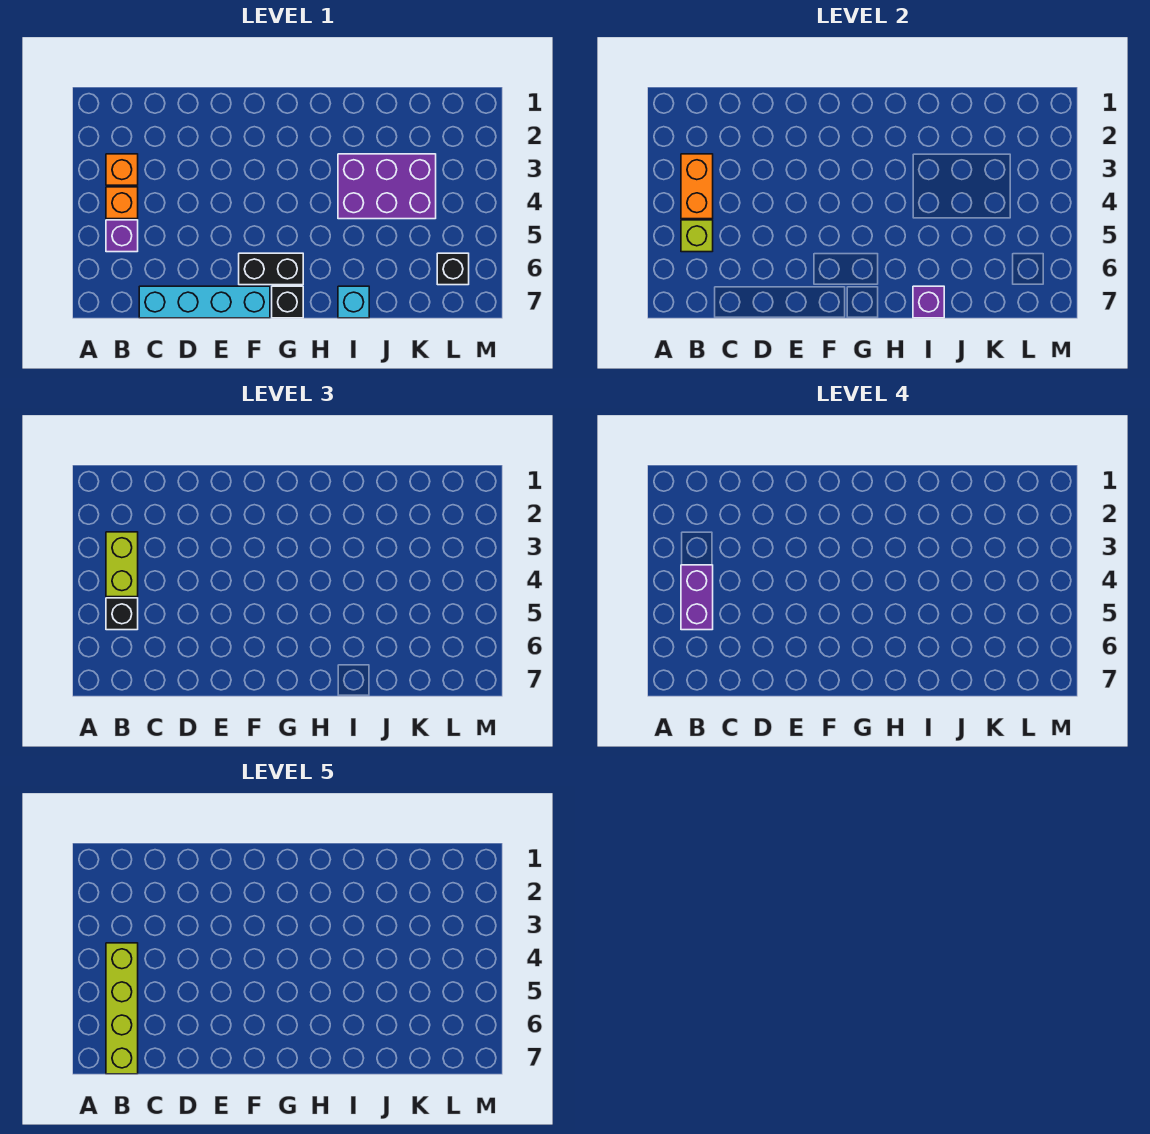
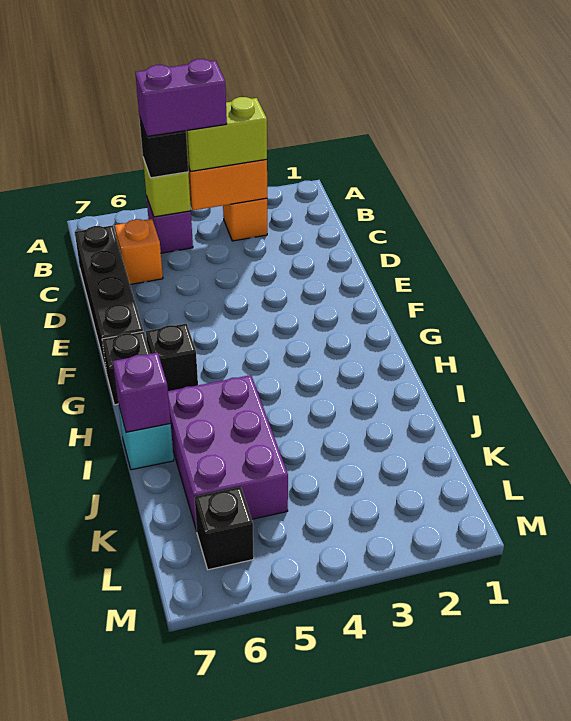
orange 1x1 brick [106,187,138,219] -> orange 1x1 brick moved to [115,219,163,285]
lime 1x4 brick [106,943,138,1074] -> none
cyan 1x4 brick [139,286,270,318] -> black 1x4 brick [75,226,143,370]
black 1x2 brick [239,253,303,285] -> black 1x1 brick [146,323,198,391]
purple 2x3 brick [338,154,436,219] -> purple 2x3 brick moved to [168,375,288,531]

